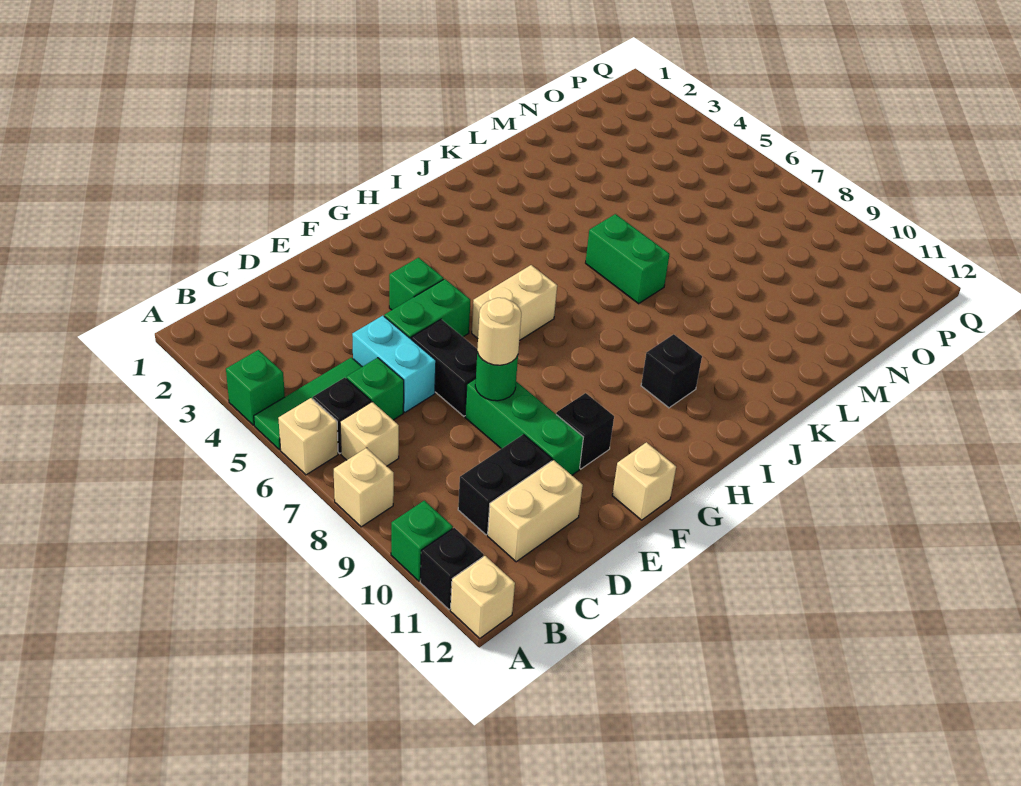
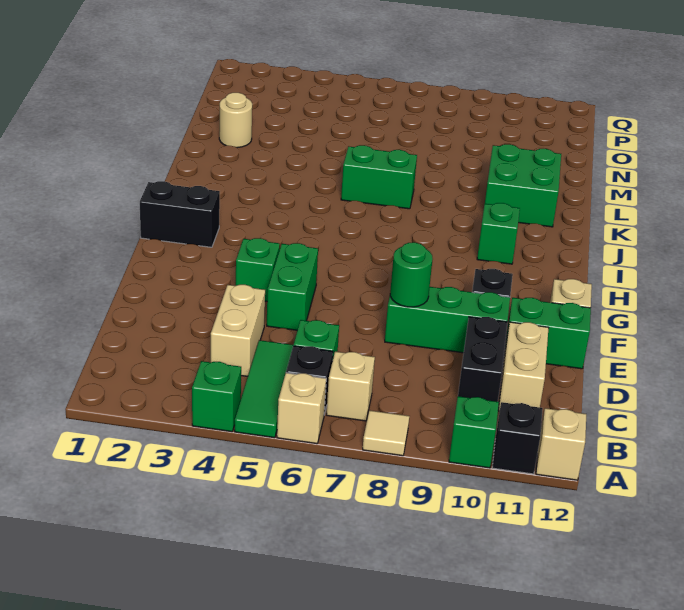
tan 1x1 brick [334,448,394,527] -> tan 1x1 tile [363,410,409,456]
cyan 1x2 brick [352,316,436,412] -> none
black 1x2 brick [411,319,478,416] -> black 1x2 brick moved to [140,181,220,247]
tan 1x1 round brick [477,298,521,365] -> tan 1x1 round brick moved to [219,93,252,148]
none -> green 1x2 brick [505,298,591,369]
tan 1x2 brick [472,265,557,341] -> tan 1x2 brick moved to [211,285,265,376]
black 1x1 brick [641,334,702,408] -> green 1x1 brick [477,203,520,264]
none -> green 2x2 brick [485,144,561,227]

